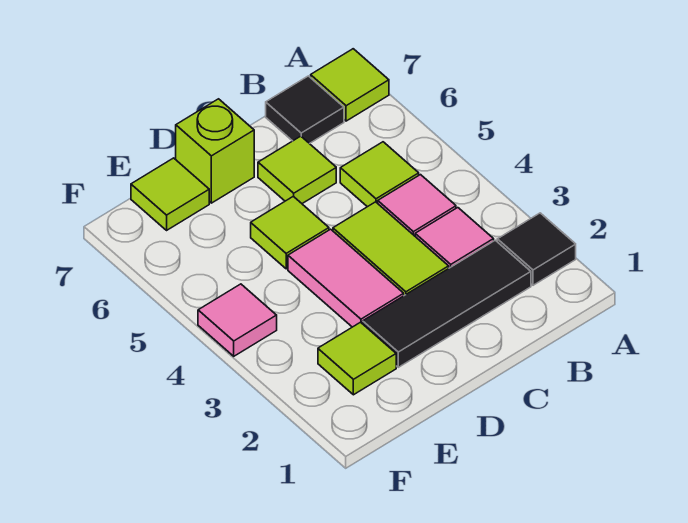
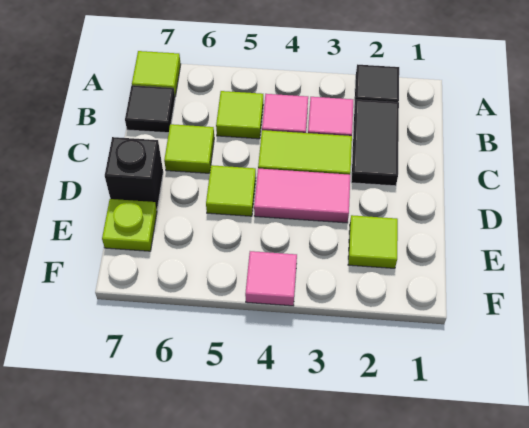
black 1x3 tile [363,240,531,367] -> black 1x2 tile [351,100,399,186]
lime 1x1 brick [176,99,254,203] -> black 1x1 brick [105,137,163,209]
lime 1x1 tile [131,158,209,230] -> lime 1x1 plate [102,199,157,251]

